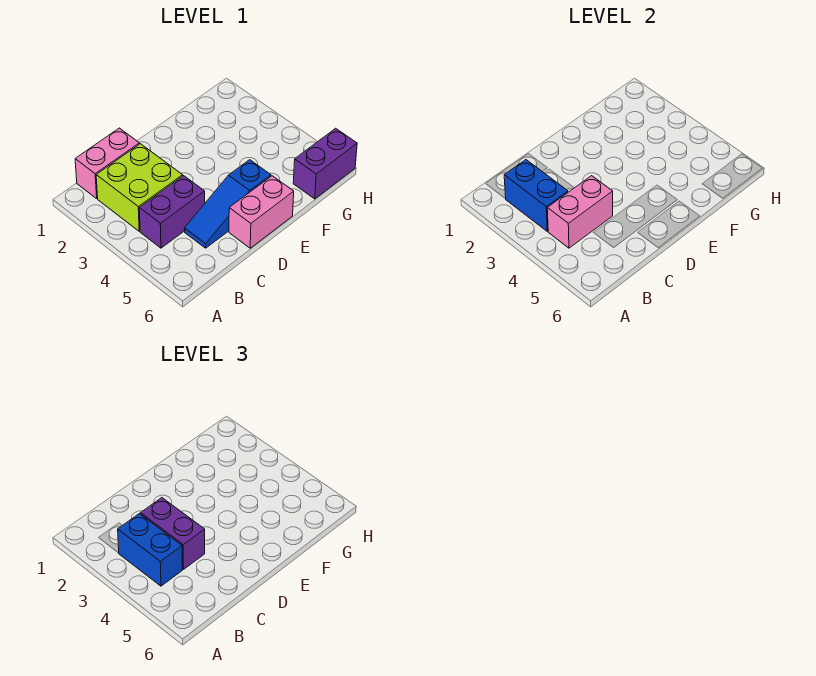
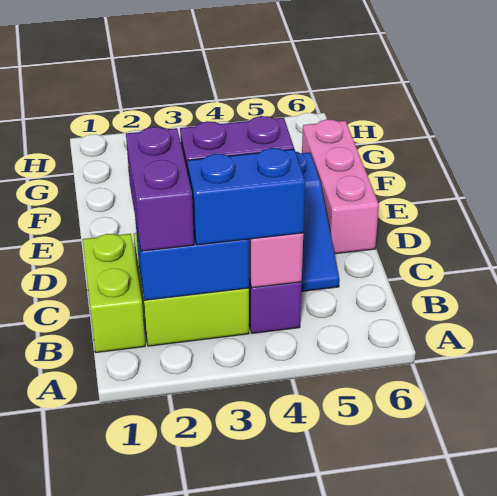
pink 1x2 brick [75,128,139,198] -> lime 1x2 brick [82,234,145,353]
pink 1x2 brick [229,176,294,248] -> pink 1x3 brick [302,119,379,254]
purple 1x2 brick [293,128,357,199] -> purple 1x2 brick moved to [126,127,194,251]

